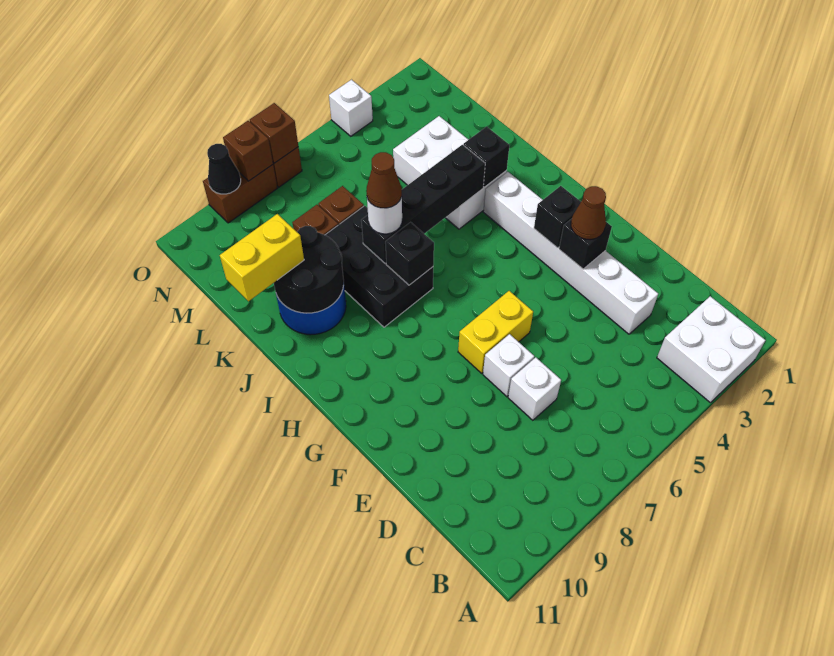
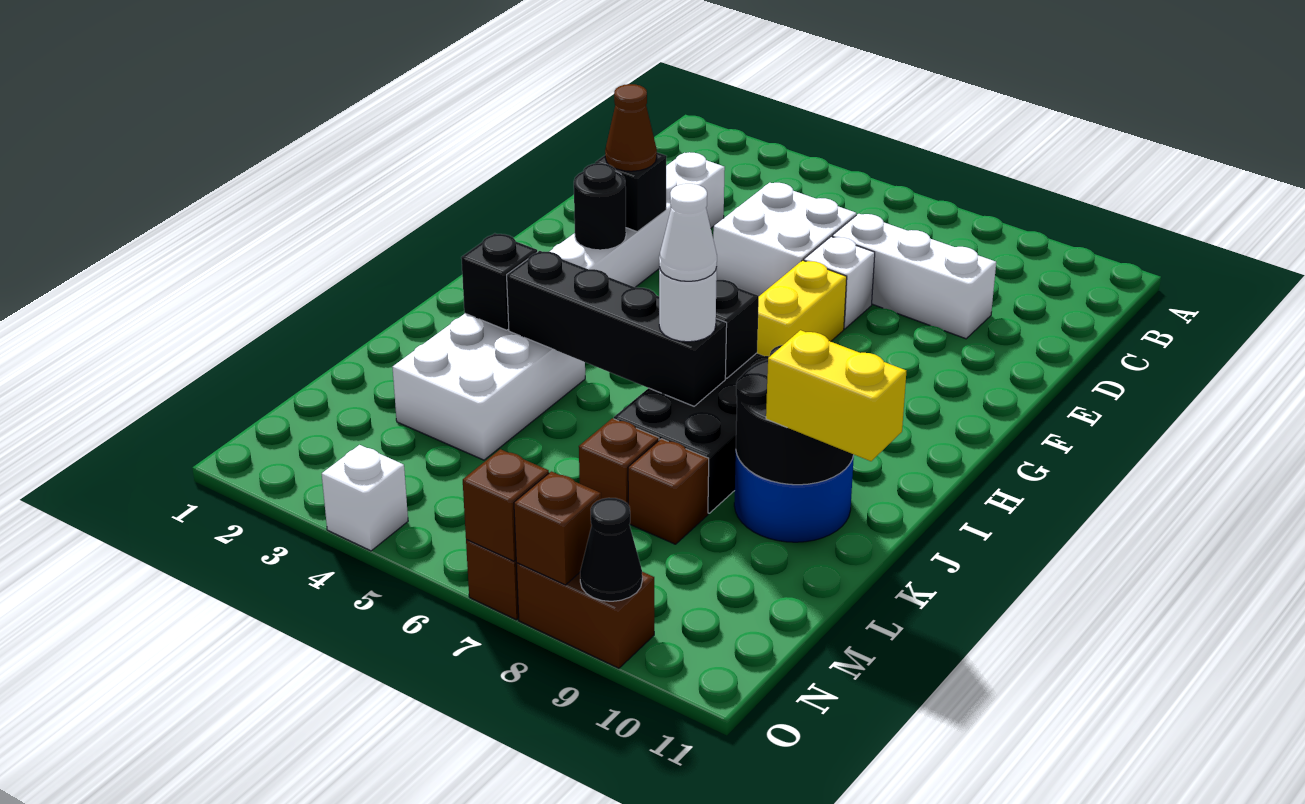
white 2x2 brick [657,296,765,403] -> white 2x2 brick moved to [713,183,856,296]
white 1x1 brick [508,357,561,420] -> white 1x3 brick [832,214,996,339]
yellow 1x2 brick [458,291,533,373] -> yellow 1x2 brick turned to [757,260,847,356]
black 1x1 brick [534,186,581,248] -> black 1x1 round brick [574,163,626,250]
brown 1x1 cone [366,152,402,208] -> white 1x1 cone [659,184,717,281]

